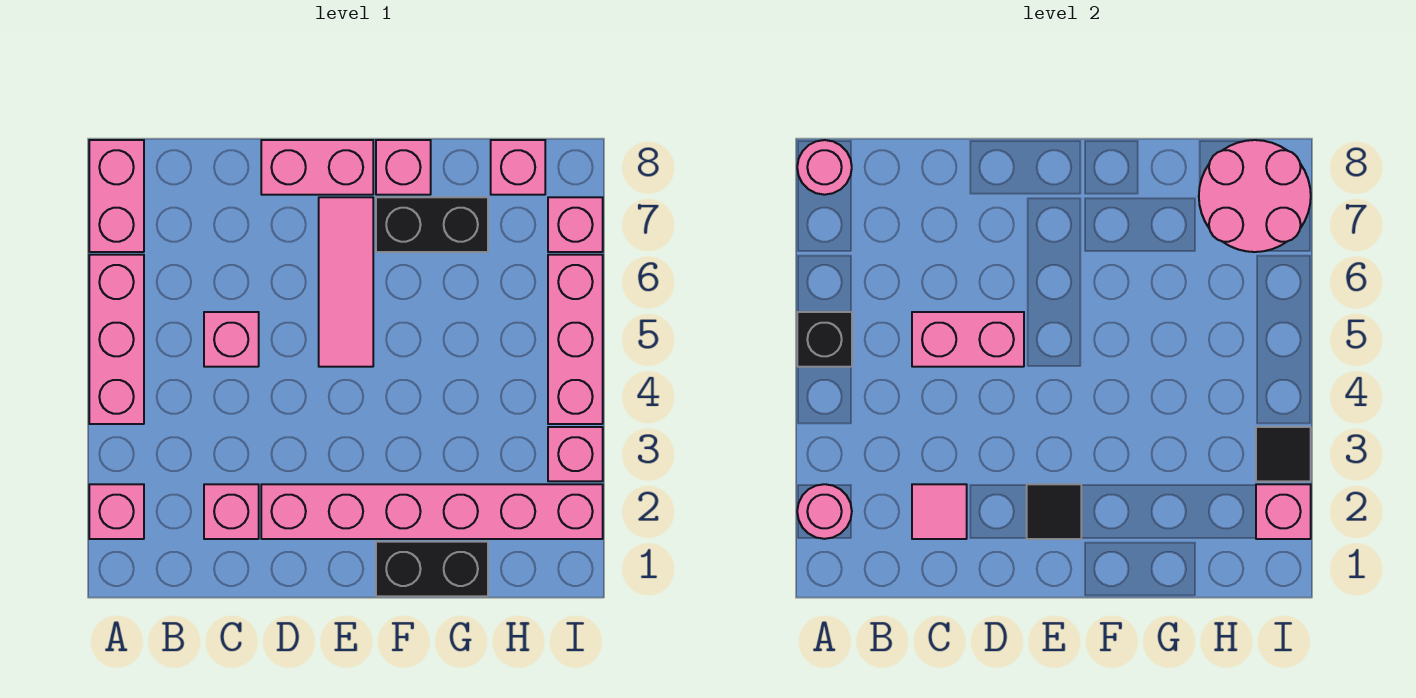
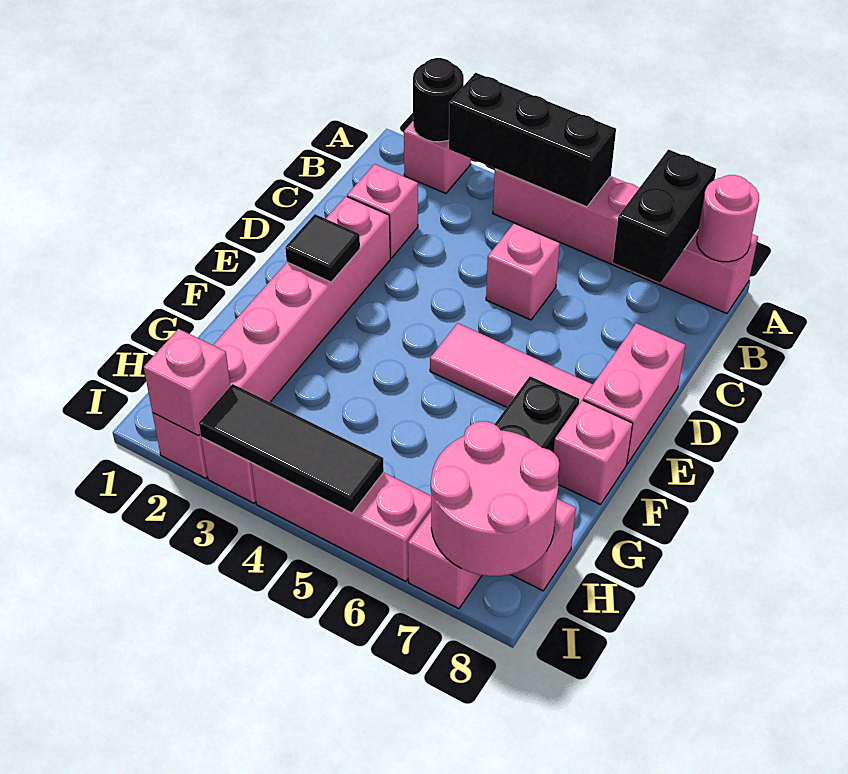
pink 1x1 round brick [797,484,852,539] -> black 1x1 round brick [413,58,464,142]
black 1x1 brick [797,312,852,367] -> black 1x3 brick [449,73,616,207]
pink 1x1 tile [912,484,967,539] -> none
pink 1x2 brick [912,312,1024,367] -> none
black 1x2 brick [376,542,488,596] -> black 1x2 brick moved to [613,150,716,283]
black 1x1 tile [1256,427,1311,481] -> black 1x3 tile [199,384,384,513]

